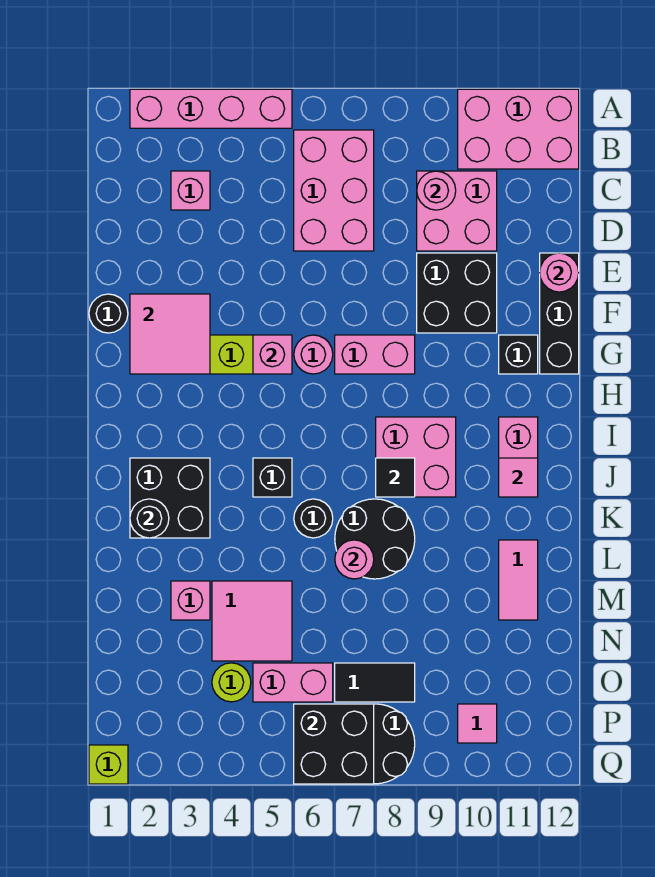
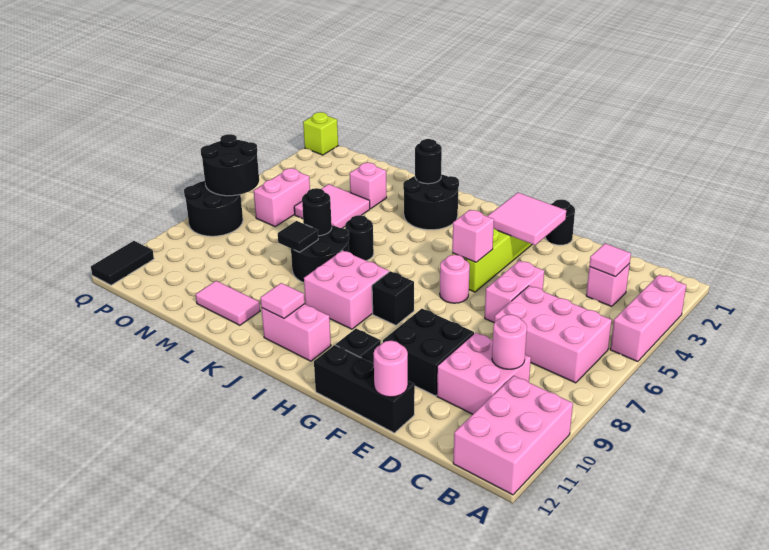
pink 1x4 brick [130,89,292,128] -> pink 1x3 brick [610,275,686,362]
pink 1x2 brick [335,335,415,374] -> pink 1x2 brick moved to [485,261,544,323]
black 2x2 brick [130,458,210,538] -> black 2x2 round brick [403,174,459,230]
black 1x1 brick [253,458,292,497] -> black 1x1 brick moved to [372,271,414,325]
black 1x1 tile [376,458,415,497] -> black 1x1 tile moved to [278,221,318,252]
pink 1x1 round brick [335,540,374,579] -> black 1x1 round brick [302,188,332,236]
lime 1x1 round brick [212,663,251,702] -> none
black 1x2 tile [335,663,415,702] -> black 1x2 tile moved to [91,241,154,285]
black 2x2 brick [294,704,374,784] -> black 2x2 round brick [201,134,259,196]
pink 1x1 tile [458,704,497,743] -> pink 1x1 tile moved to [589,243,631,277]

